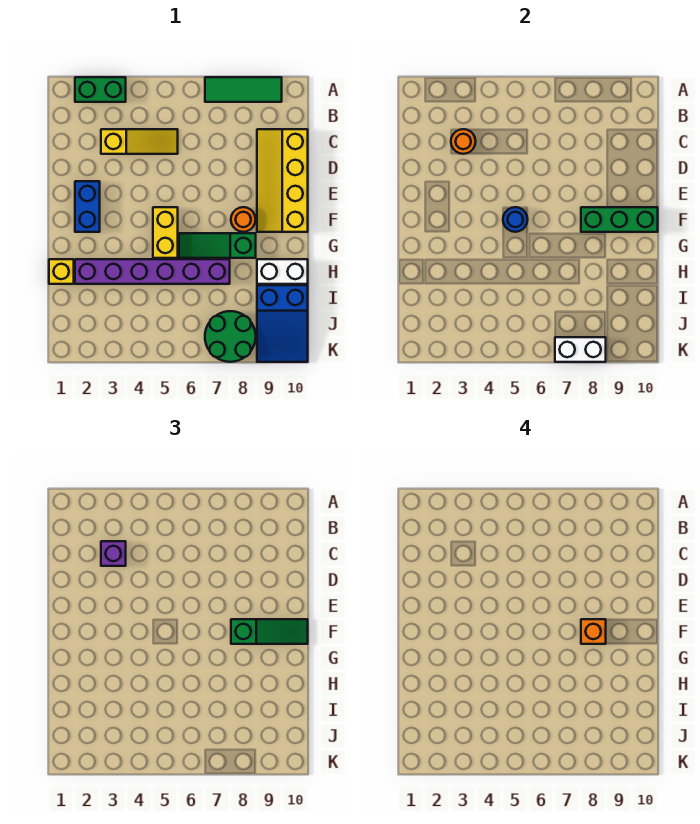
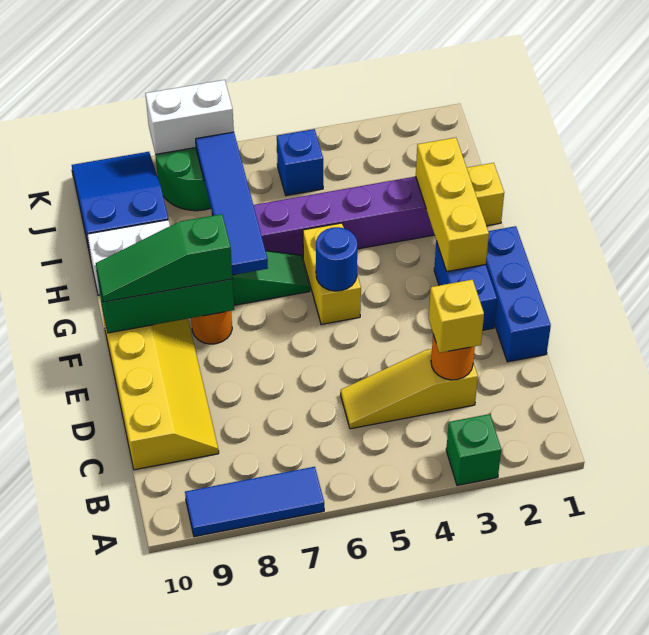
green 1x2 brick [75,77,126,102] -> green 1x1 brick [446,414,501,485]
green 1x3 tile [205,77,282,102] -> blue 1x3 tile [185,467,324,537]
purple 1x1 brick [101,541,126,566] -> yellow 1x1 brick [429,280,484,353]
none -> blue 1x3 brick [486,226,551,362]
none -> yellow 1x3 brick [416,138,489,272]
orange 1x1 brick [581,619,606,644] -> none
none -> blue 1x4 tile [196,132,268,275]
none -> blue 1x1 brick [277,129,323,196]

